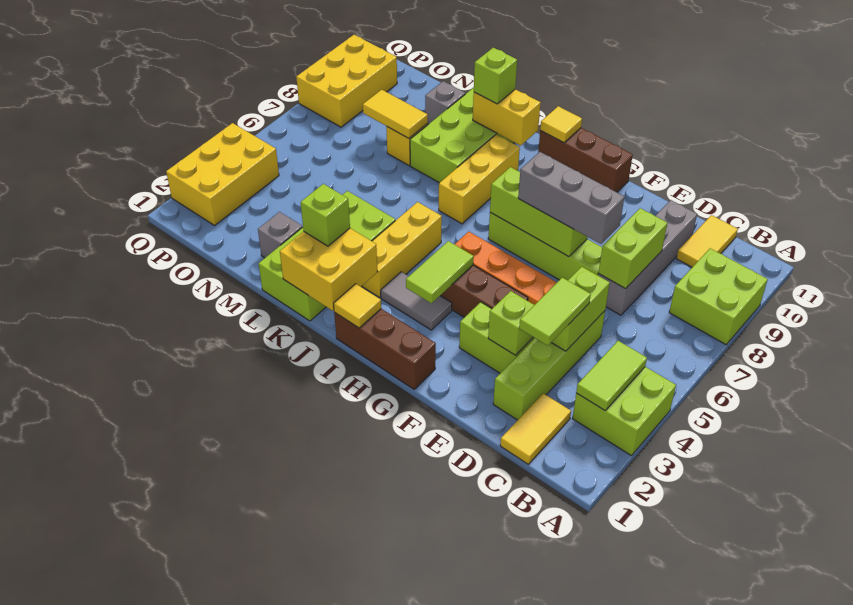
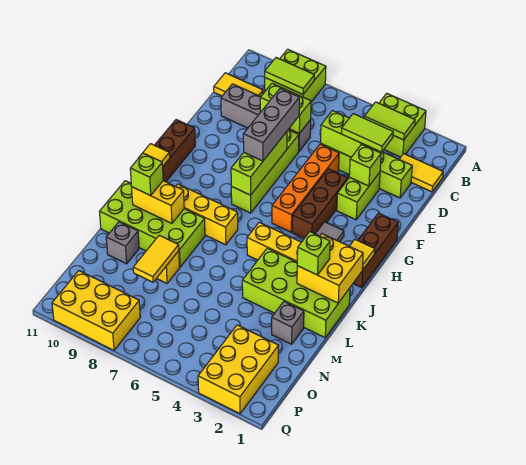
lime 1x2 tile [406,241,474,303] -> lime 1x2 tile moved to [265,58,314,94]
yellow 1x2 brick [473,89,541,146] -> yellow 1x2 brick turned to [132,181,184,223]
yellow 2x3 brick [166,123,279,225] -> yellow 2x3 brick turned to [198,325,279,414]

